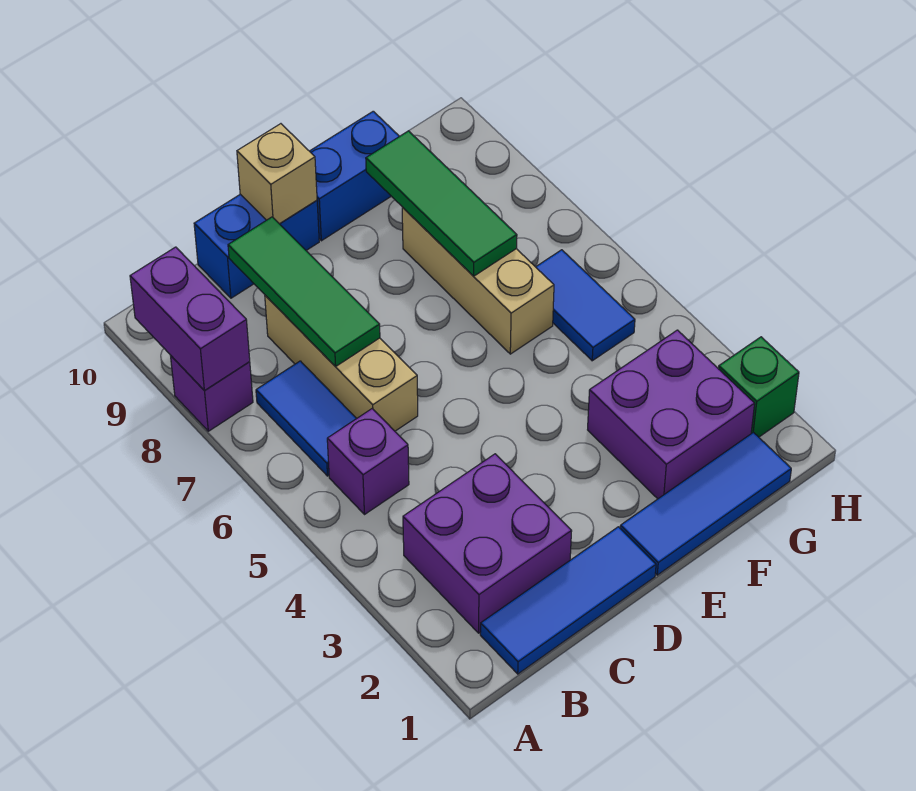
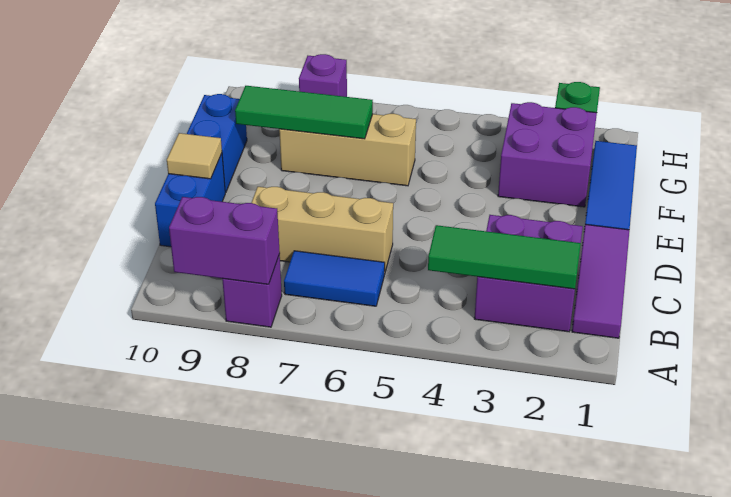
blue 1x3 tile [480,527,656,674] -> purple 1x3 tile [572,224,629,338]
purple 1x1 brick [327,409,409,515] -> purple 1x1 brick moved to [299,54,347,97]
green 1x3 tile [228,217,380,367] -> green 1x3 tile moved to [428,225,581,289]
tan 1x1 brick [237,124,317,224] -> tan 1x1 tile [167,133,222,179]
blue 1x2 tile [536,250,635,361] -> none

